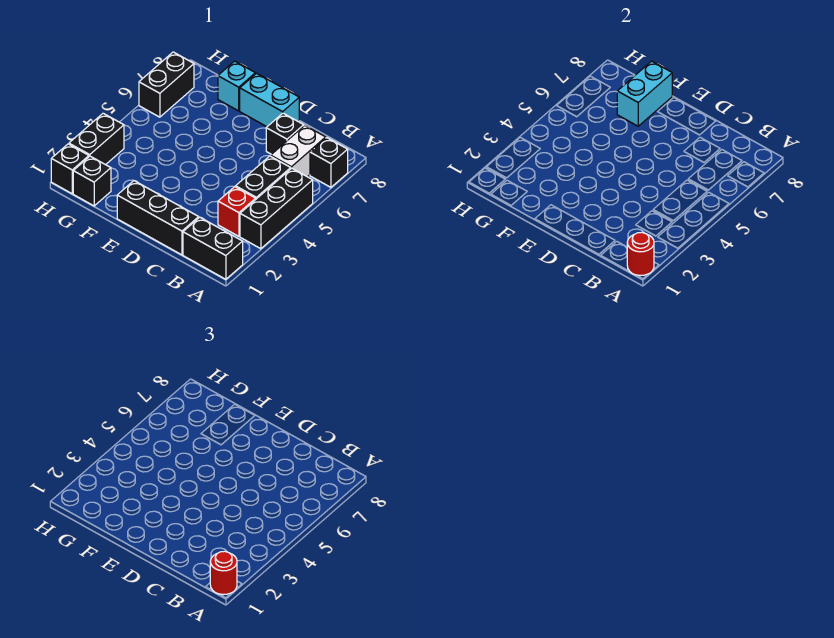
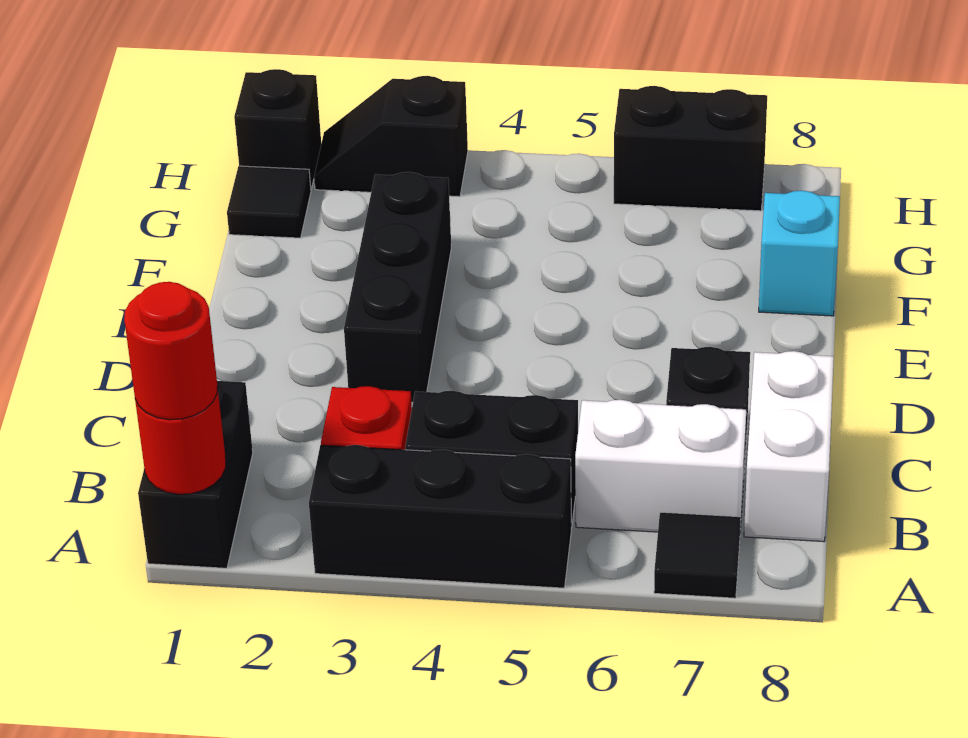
black 1x1 brick [310,138,348,187] -> black 1x1 tile [654,512,741,598]
none -> white 1x2 brick [744,351,834,542]
black 1x3 brick [117,181,199,255] -> black 1x3 brick moved to [344,172,451,402]
cyan 1x2 brick [240,73,299,127] -> none
cyan 1x2 brick [617,61,672,126] -> none
black 1x1 brick [73,156,111,206] -> black 1x1 tile [227,166,311,238]
black 1x2 brick [69,113,124,165] -> black 1x2 slope [314,76,468,197]

